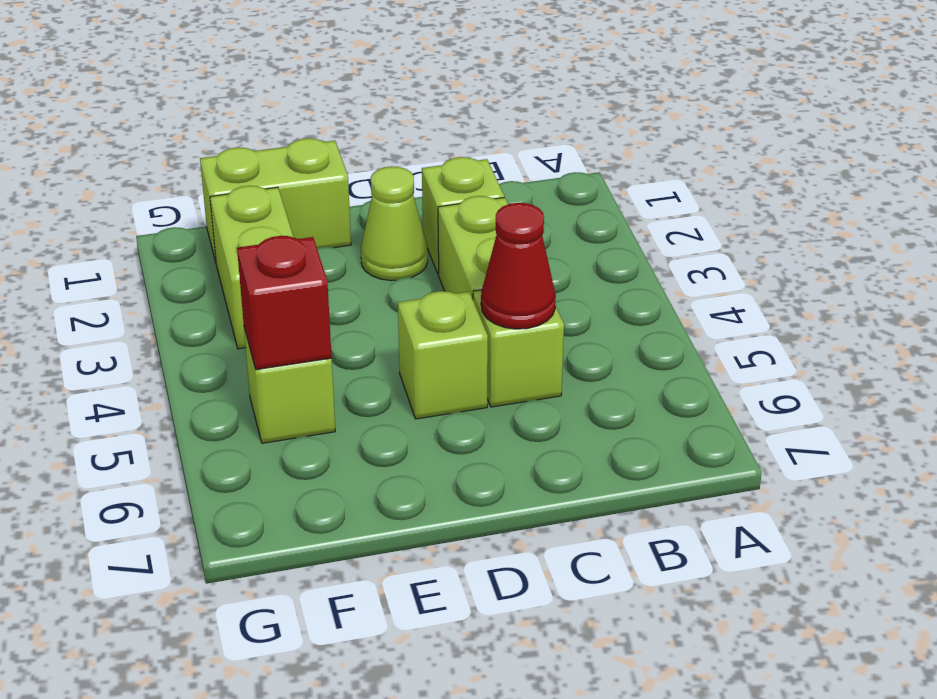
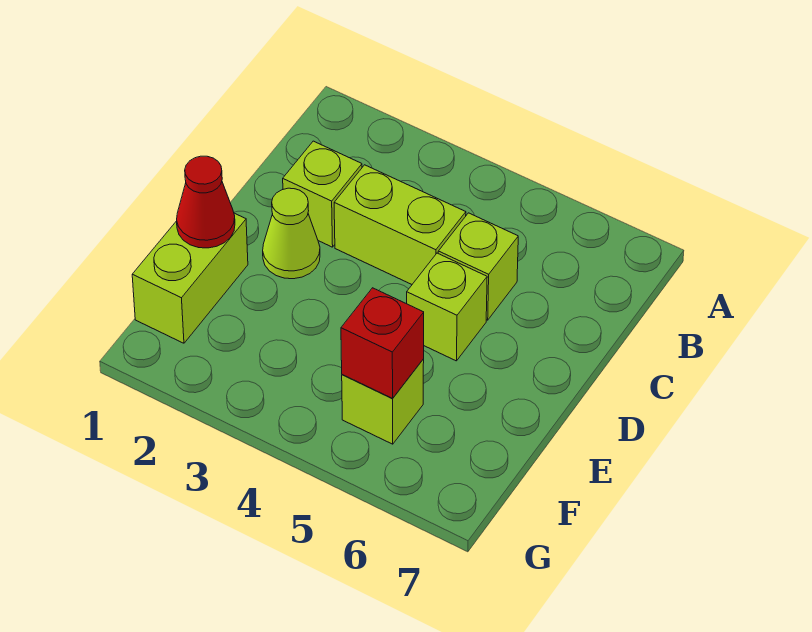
red 1x1 cone [481,203,556,329] -> red 1x1 cone moved to [177,156,235,248]
lime 1x2 brick [210,186,293,349] -> none

